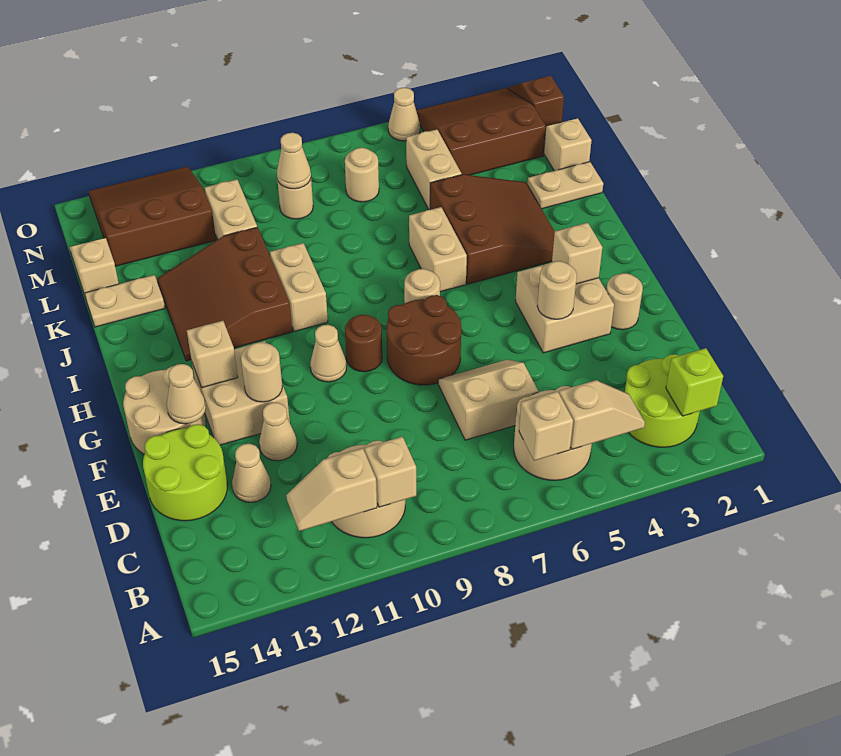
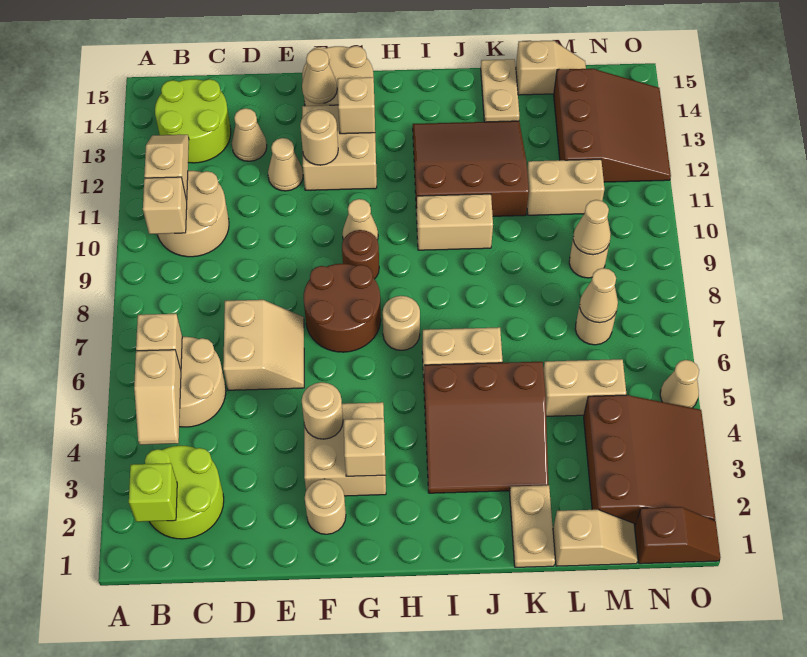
lime 2x2 round brick [143,424,227,521] -> lime 2x2 round brick moved to [155,79,231,163]
none -> tan 1x1 cone [580,268,618,323]

